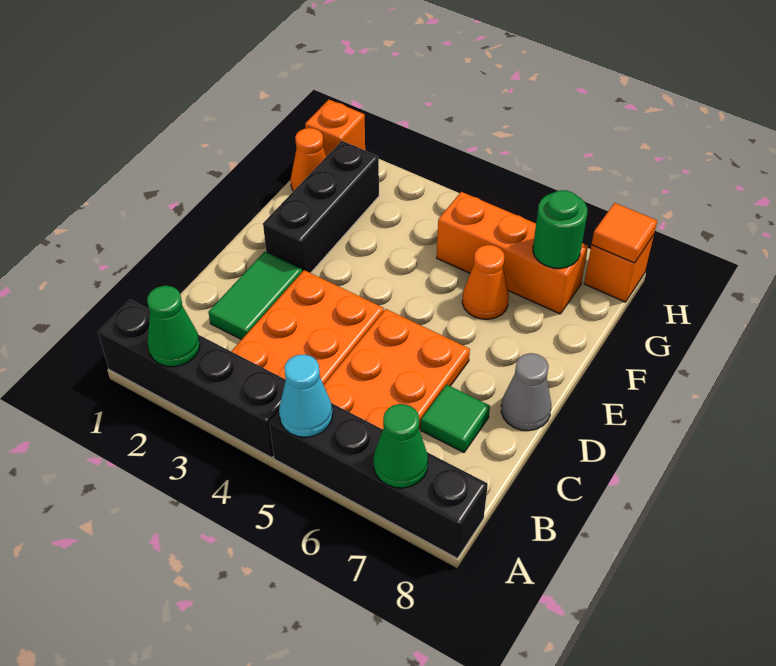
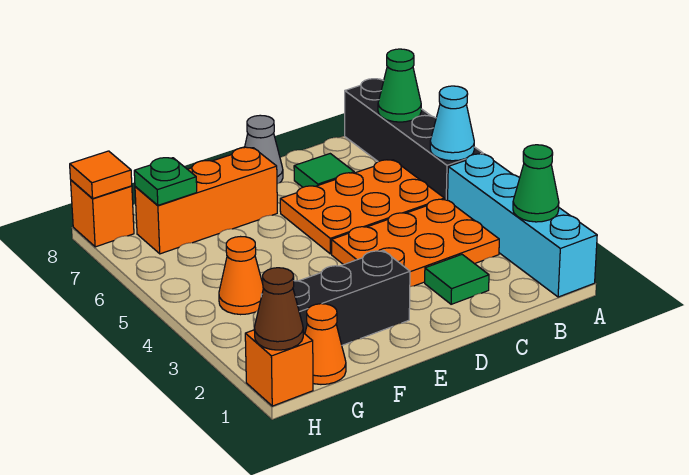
black 1x4 brick [98,300,286,458] -> cyan 1x4 brick [448,154,597,297]
green 1x2 tile [208,252,302,340] -> green 1x1 tile [425,255,489,304]
orange 1x1 cone [462,245,509,319] -> orange 1x1 cone moved to [219,237,263,315]
orange 1x3 brick [437,192,588,314] -> orange 1x3 brick turned to [135,147,277,254]
green 1x1 round brick [533,190,587,268] -> green 1x1 plate [134,158,197,205]
none -> brown 1x1 cone [254,268,303,350]

